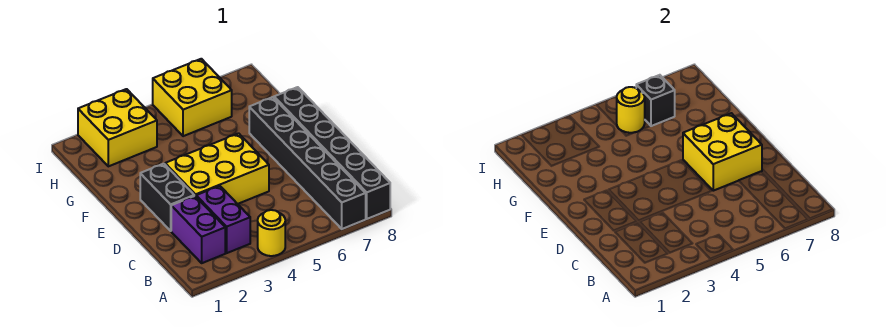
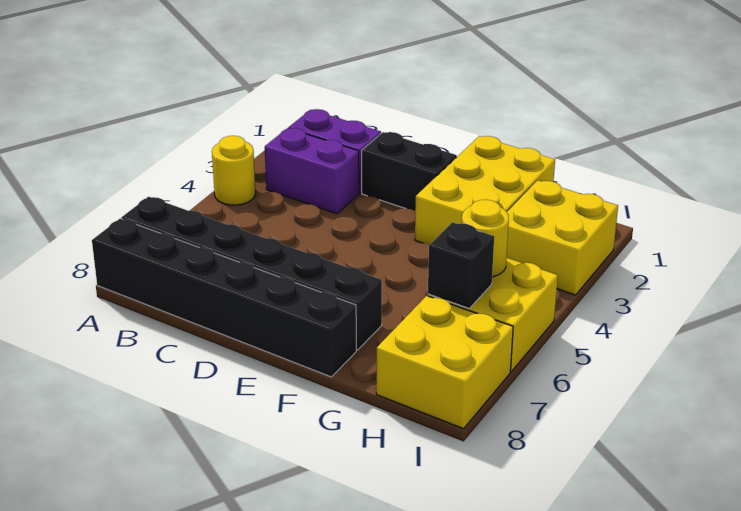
yellow 2x3 brick [165,133,269,204] -> yellow 2x3 brick moved to [415,136,555,245]
yellow 2x2 brick [683,113,762,191] -> yellow 2x2 brick moved to [376,296,513,429]

